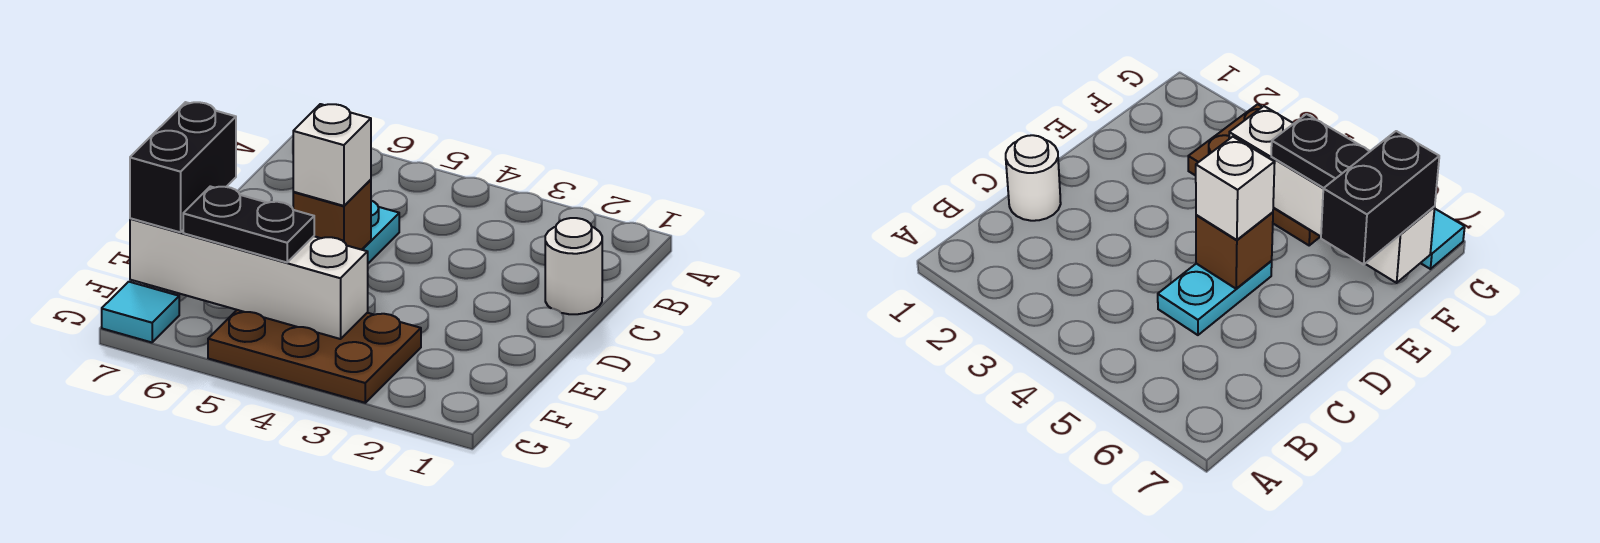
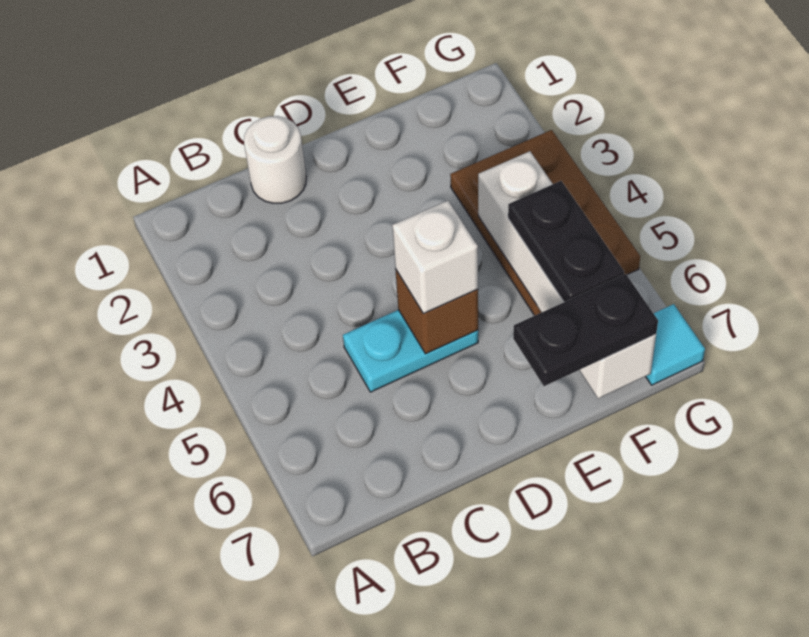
black 1x2 brick [130,102,236,232] -> black 1x2 plate [513,274,658,386]

